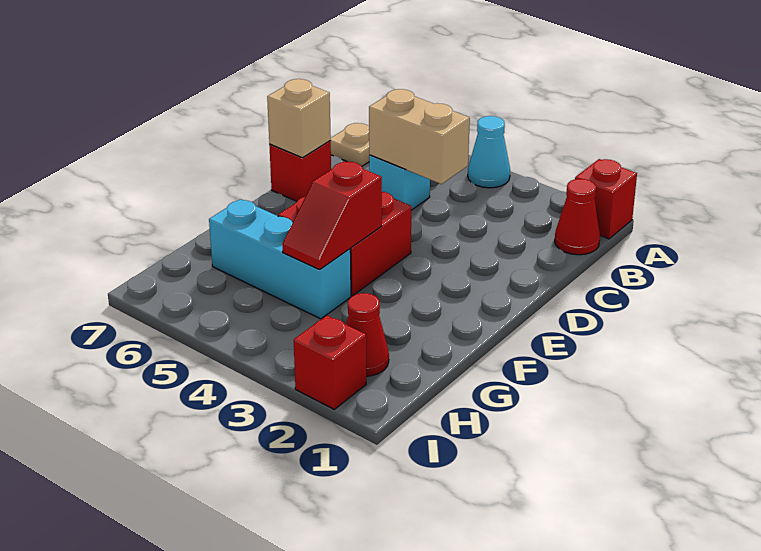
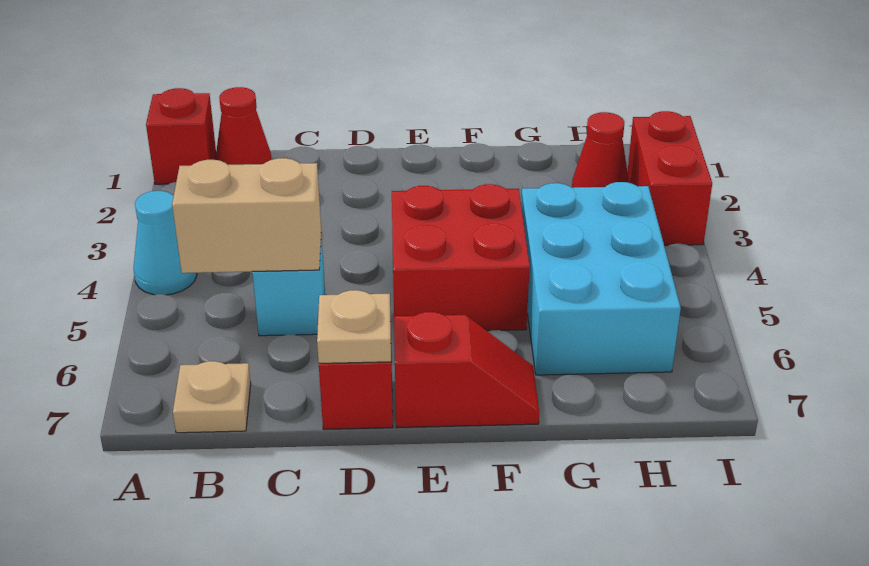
tan 1x2 brick [369,89,470,184] -> tan 1x2 brick turned to [172,158,321,273]
tan 1x1 brick [267,79,331,158] -> tan 1x1 plate [317,290,391,363]
red 1x2 slope [283,161,382,270] -> red 1x2 slope moved to [394,312,539,428]
cyan 1x3 brick [209,199,351,319] -> cyan 2x3 brick [521,182,681,375]
red 1x1 brick [294,315,366,409] -> red 1x2 brick [627,111,712,245]

